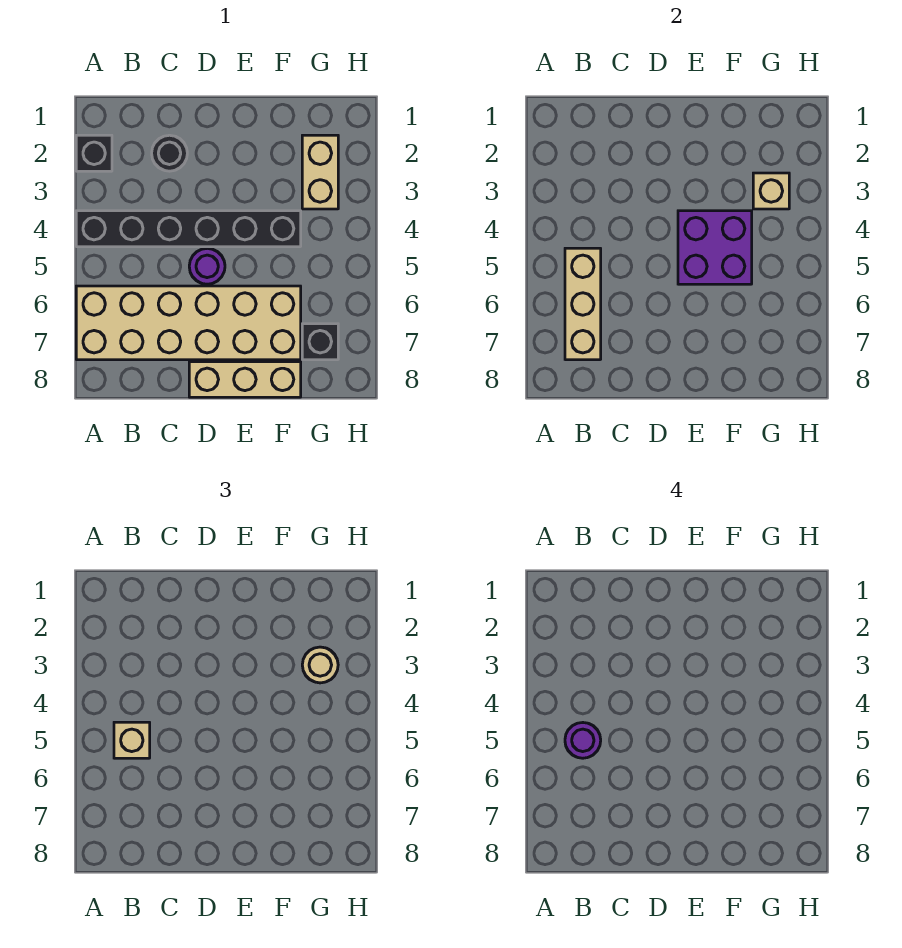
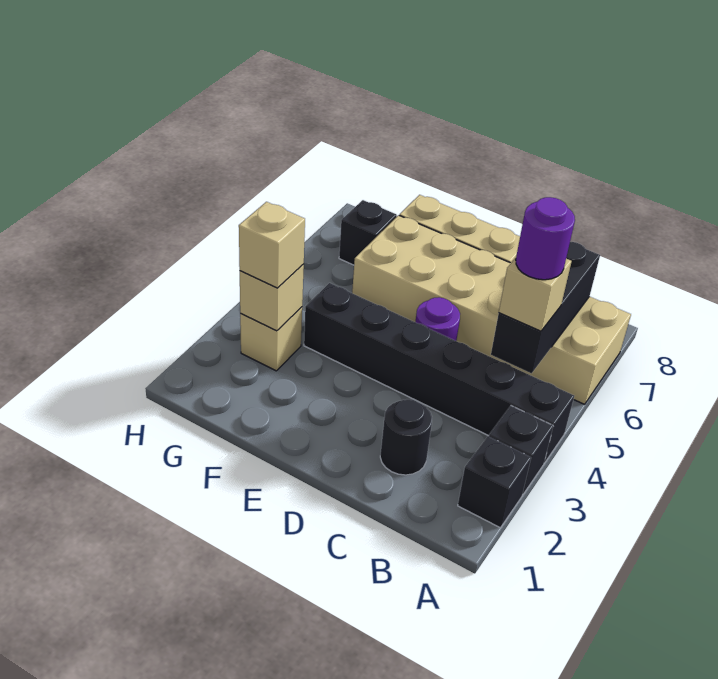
none -> black 1x1 brick [489,406,553,494]
tan 1x3 brick [565,248,601,360] -> black 1x3 brick [491,242,600,373]
purple 2x2 brick [678,211,752,284] -> none
tan 1x2 brick [302,135,338,209] -> tan 1x1 brick [240,307,302,371]
tan 1x1 round brick [302,647,338,683] -> tan 1x1 brick [239,202,305,288]

